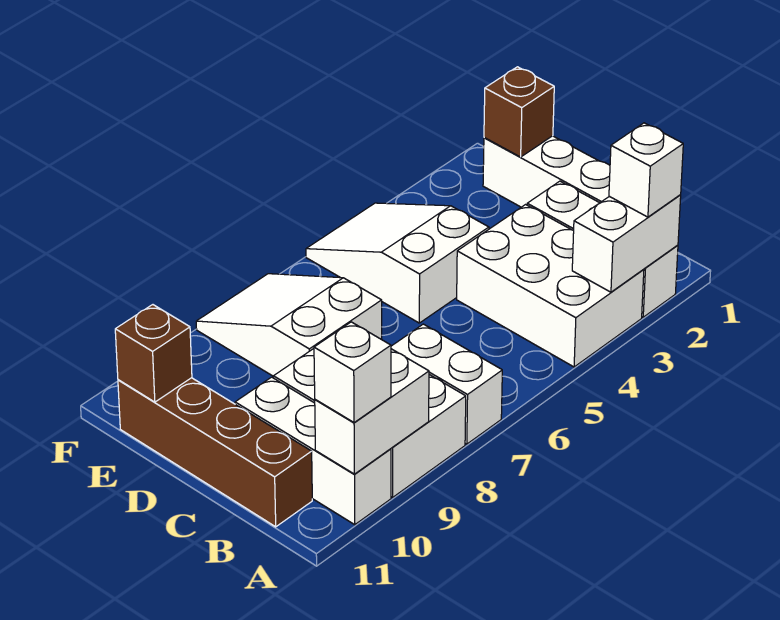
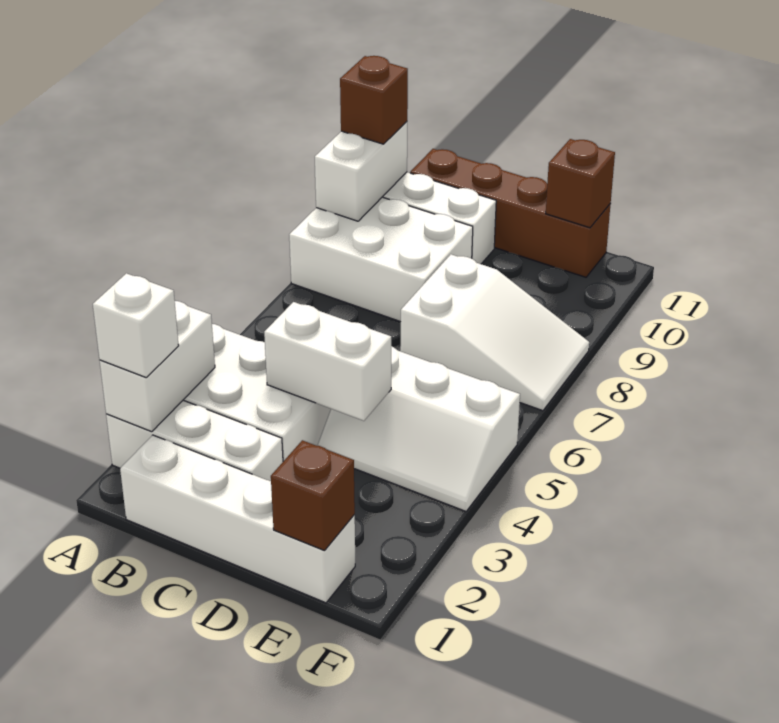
white 1x2 brick [391,324,502,444] -> white 1x2 brick moved to [264,302,391,421]
white 1x1 brick [314,322,391,423] -> brown 1x1 brick [340,56,408,144]
white 2x3 slope [306,203,489,323] -> white 2x3 slope turned to [318,346,520,511]

